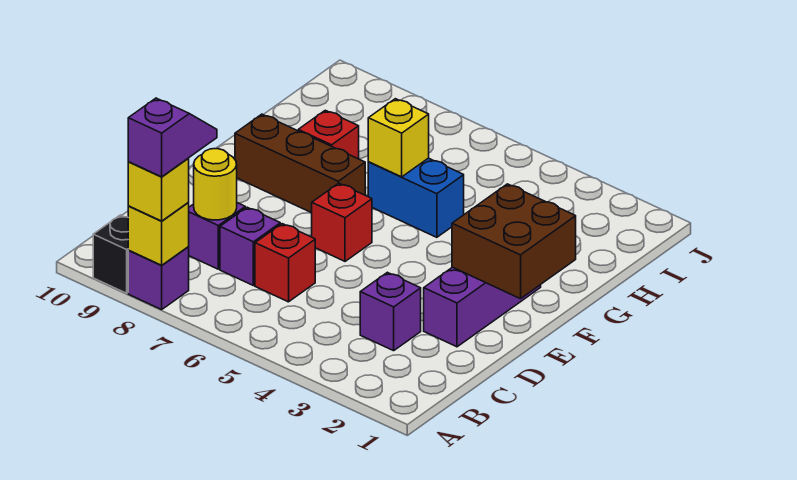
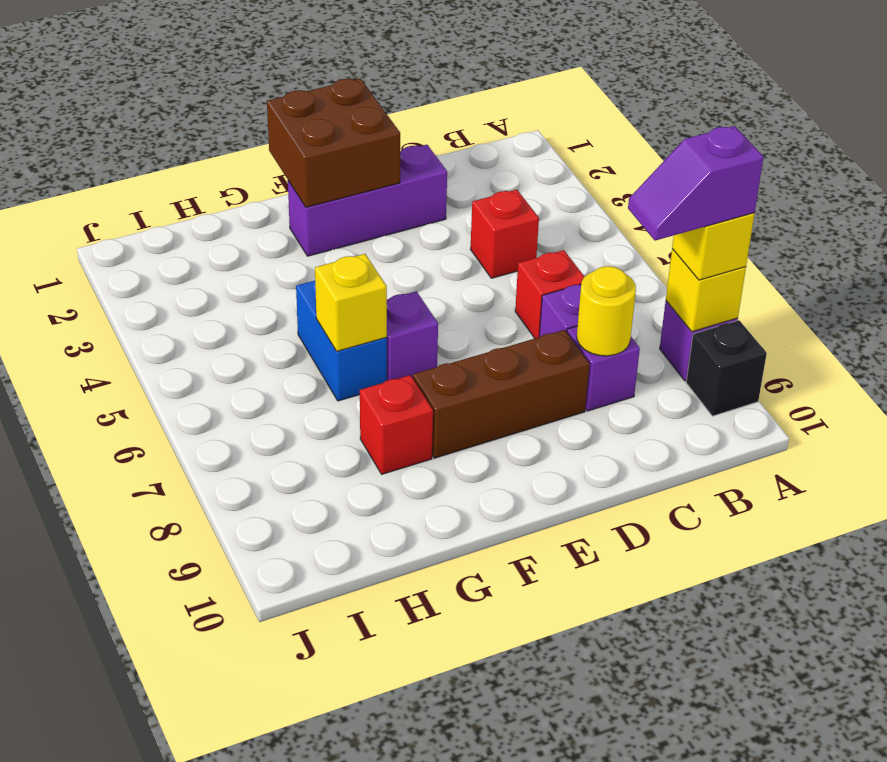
purple 1x1 brick [360,272,421,351] -> purple 1x1 brick moved to [386,291,438,380]
red 1x1 brick [312,183,372,261] -> red 1x1 brick moved to [470,190,539,278]
brown 1x3 brick [235,114,365,213] -> brown 1x3 brick turned to [413,330,589,458]

